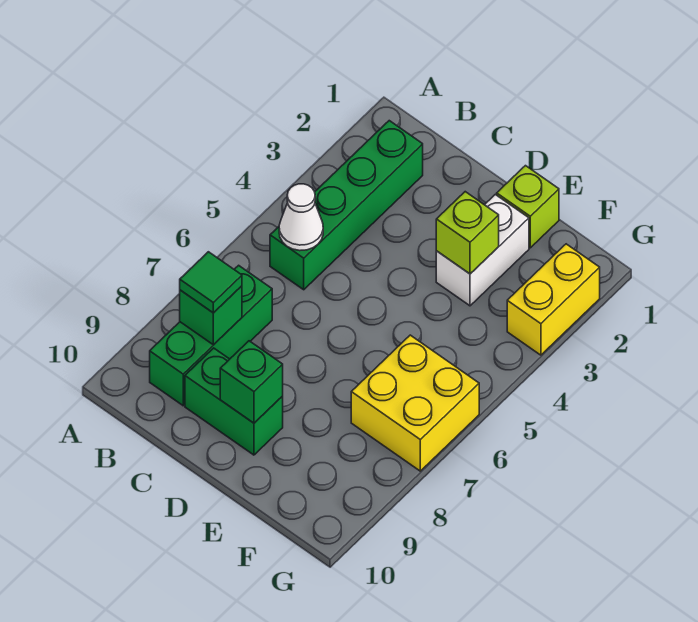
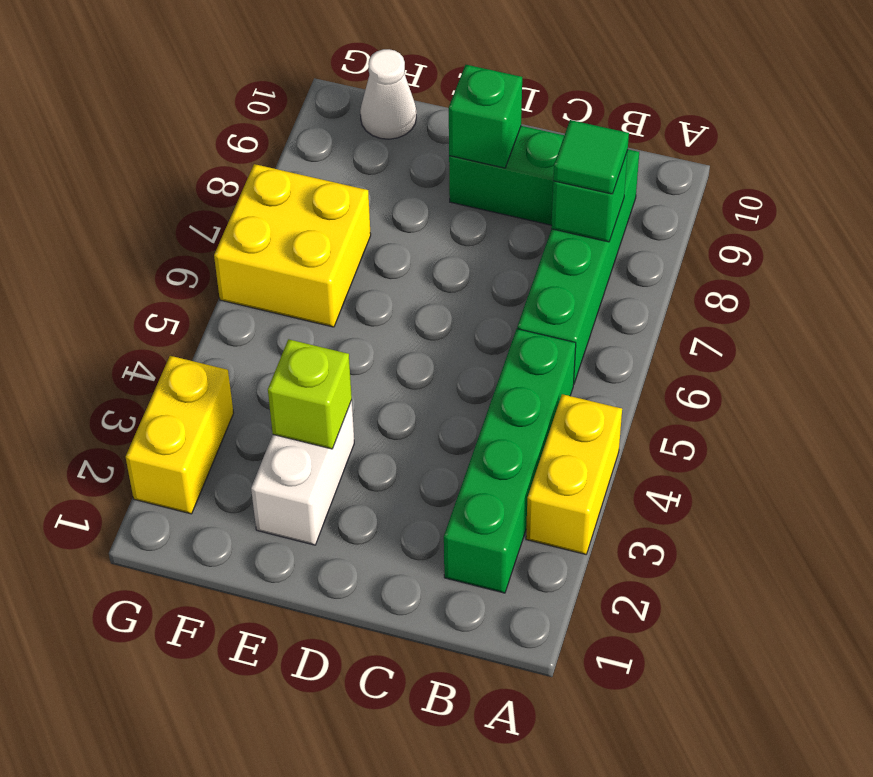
none -> yellow 1x2 brick [526,394,622,554]
white 1x1 cone [279,184,323,251] -> white 1x1 cone moved to [360,49,416,139]
green 1x3 brick [150,265,272,406] -> green 1x4 brick [517,149,639,383]
lime 1x1 brick [497,166,559,248] -> none

